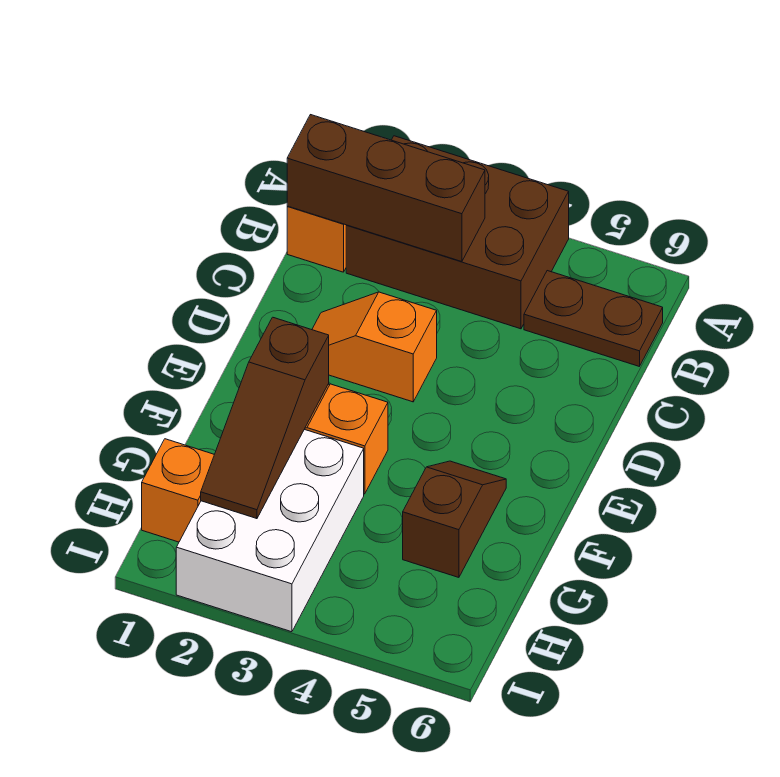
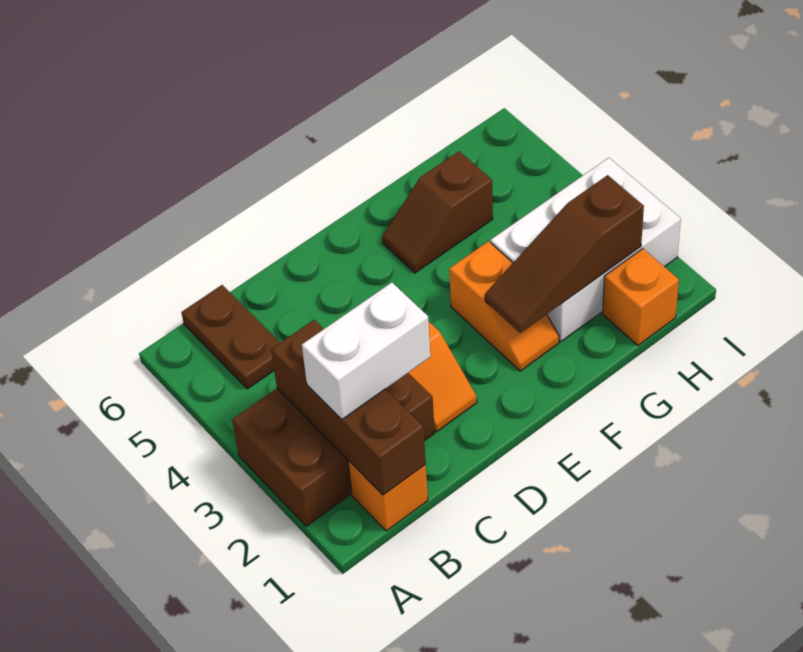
brown 2x3 brick [346,136,569,329] -> brown 2x3 brick turned to [232,373,435,526]
none -> white 1x2 brick [302,282,430,419]
brown 1x3 slope [201,317,329,519] -> brown 1x3 slope turned to [485,175,644,333]

